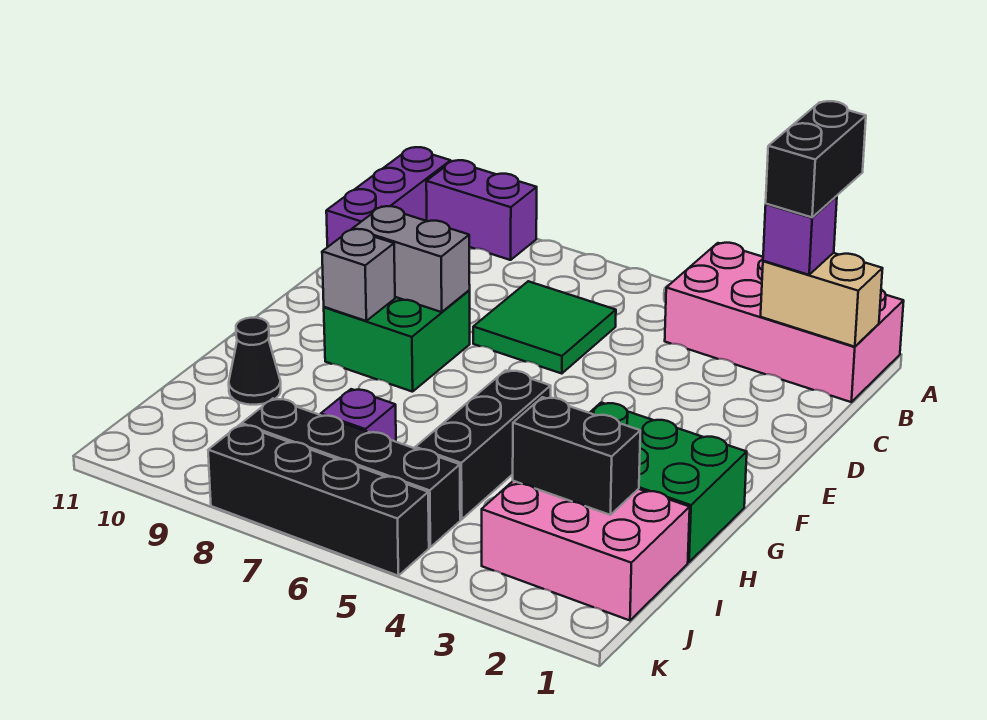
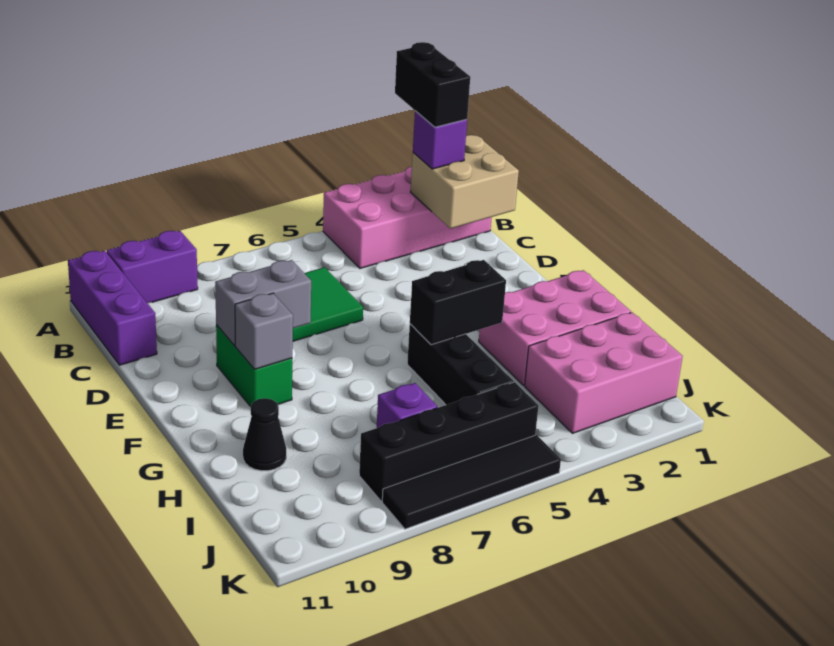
tan 1x2 brick [761,253,883,347] -> tan 2x2 brick [411,135,519,229]
green 2x2 brick [324,291,470,392] -> green 1x2 brick [216,325,292,407]
green 2x3 brick [590,403,747,562] -> pink 2x3 brick [479,270,631,386]
black 1x2 brick [513,397,640,515] -> black 1x2 brick moved to [410,260,506,345]
black 1x4 brick [208,425,429,576] -> black 1x4 tile [382,435,561,529]

